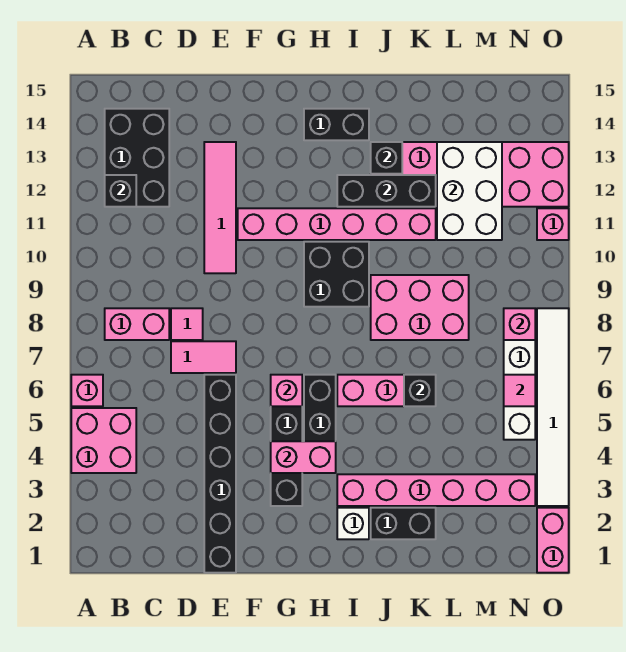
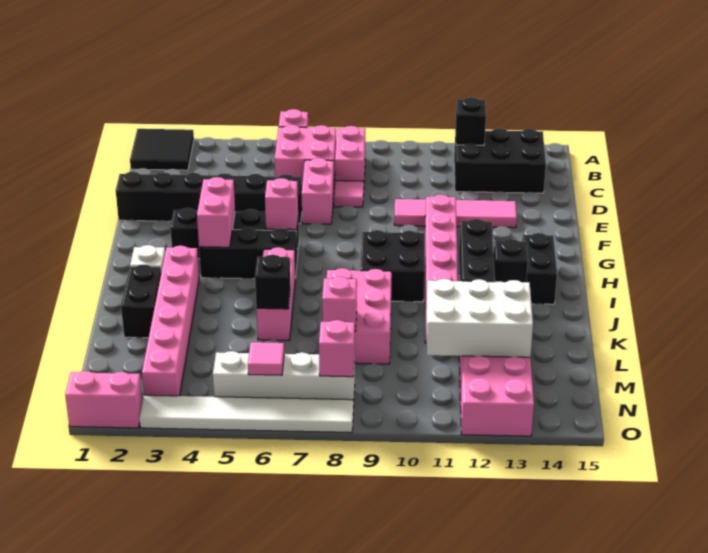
none -> black 2x2 tile [130,129,194,170]
pink 2x2 brick [71,408,136,473] -> pink 2x2 brick moved to [275,125,336,184]
pink 1x2 tile [171,341,236,373] -> pink 1x2 brick [302,158,334,224]
pink 1x1 brick [537,208,569,240] -> pink 1x1 brick moved to [322,277,357,331]

